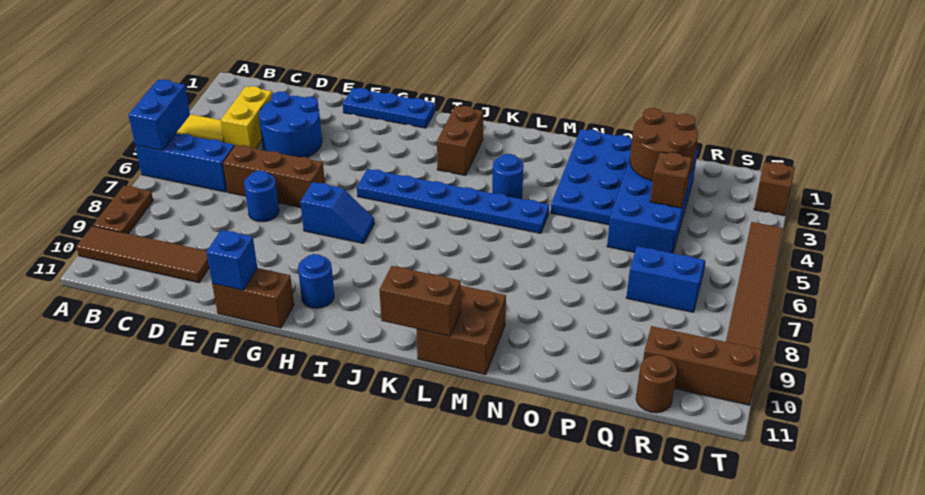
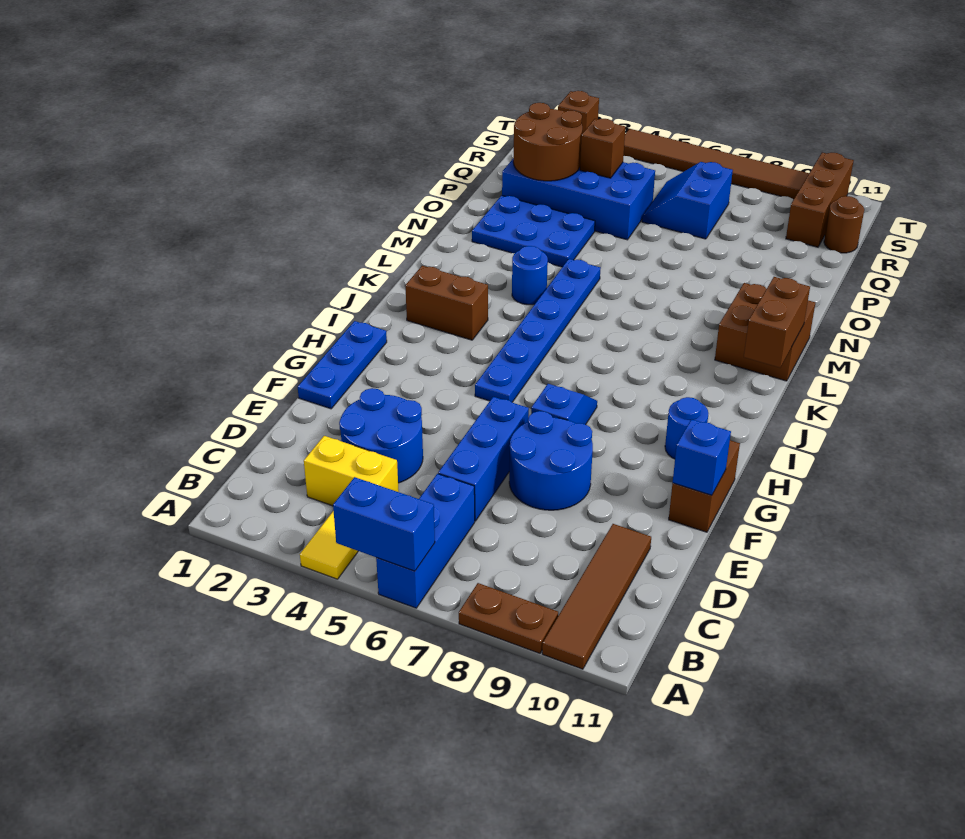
brown 1x3 brick [223,145,325,207] -> blue 1x3 brick [438,397,529,521]
blue 1x1 round brick [244,171,279,222] -> blue 2x2 round brick [509,411,593,510]
blue 2x4 plate [551,129,632,225] -> blue 2x3 plate [472,196,595,267]

